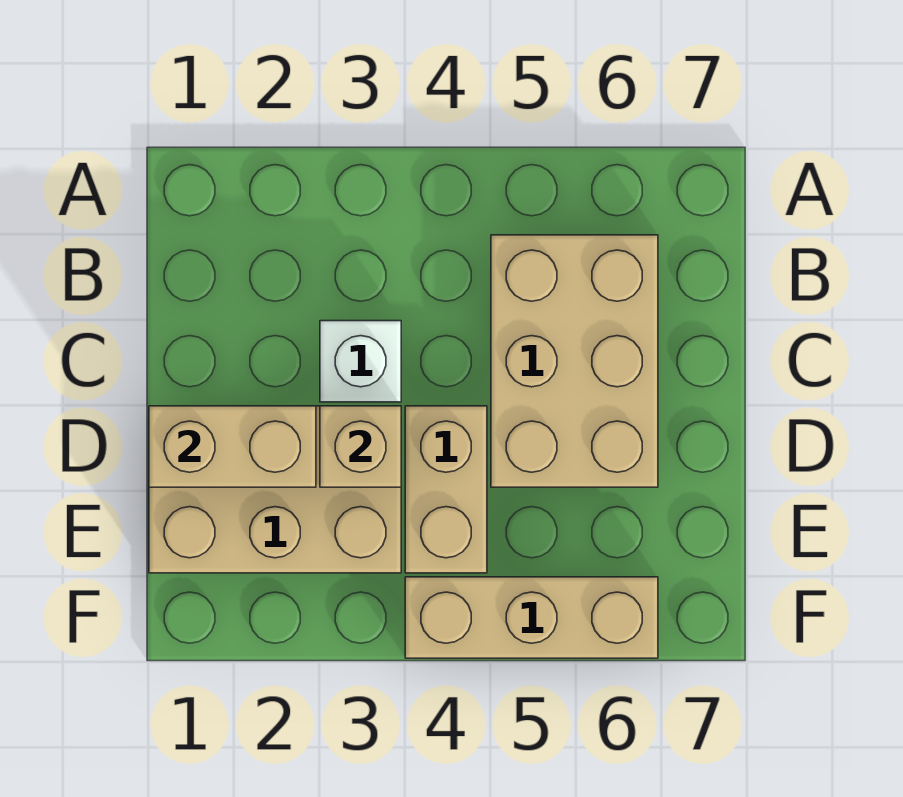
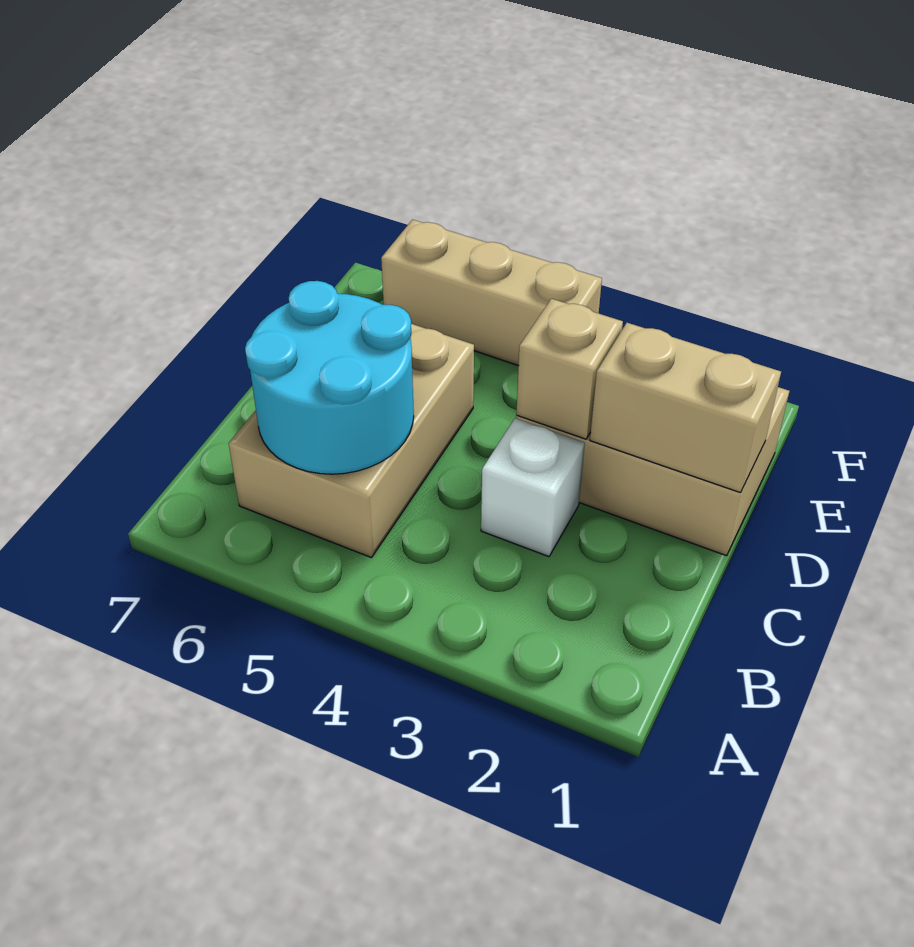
none -> cyan 2x2 round brick [245,281,414,474]
tan 1x2 brick [405,406,487,573] -> none

